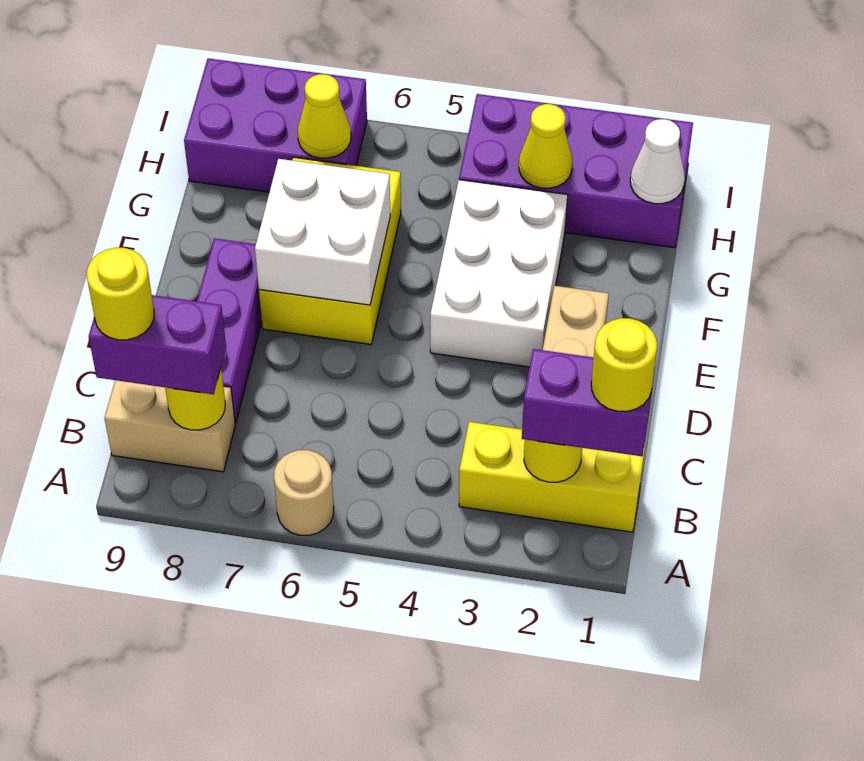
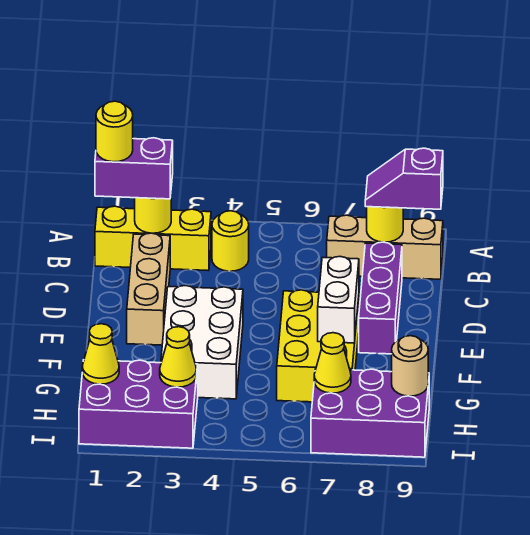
tan 1x1 round brick [274,450,334,536] -> tan 1x1 round brick moved to [392,336,428,396]
tan 1x2 brick [104,380,235,472] -> tan 1x3 brick [327,215,443,279]
purple 1x2 brick [89,295,226,394] -> purple 1x2 slope [365,148,443,209]
yellow 1x1 round brick [87,248,154,340] -> yellow 1x1 round brick moved to [212,211,249,271]
white 2x2 brick [255,159,390,305] -> white 1x2 brick [318,257,359,343]
purple 2x4 brick [459,94,693,248] -> purple 2x3 brick [79,360,198,448]
white 1x1 cone [630,119,685,204] -> yellow 1x1 cone [82,324,119,384]

